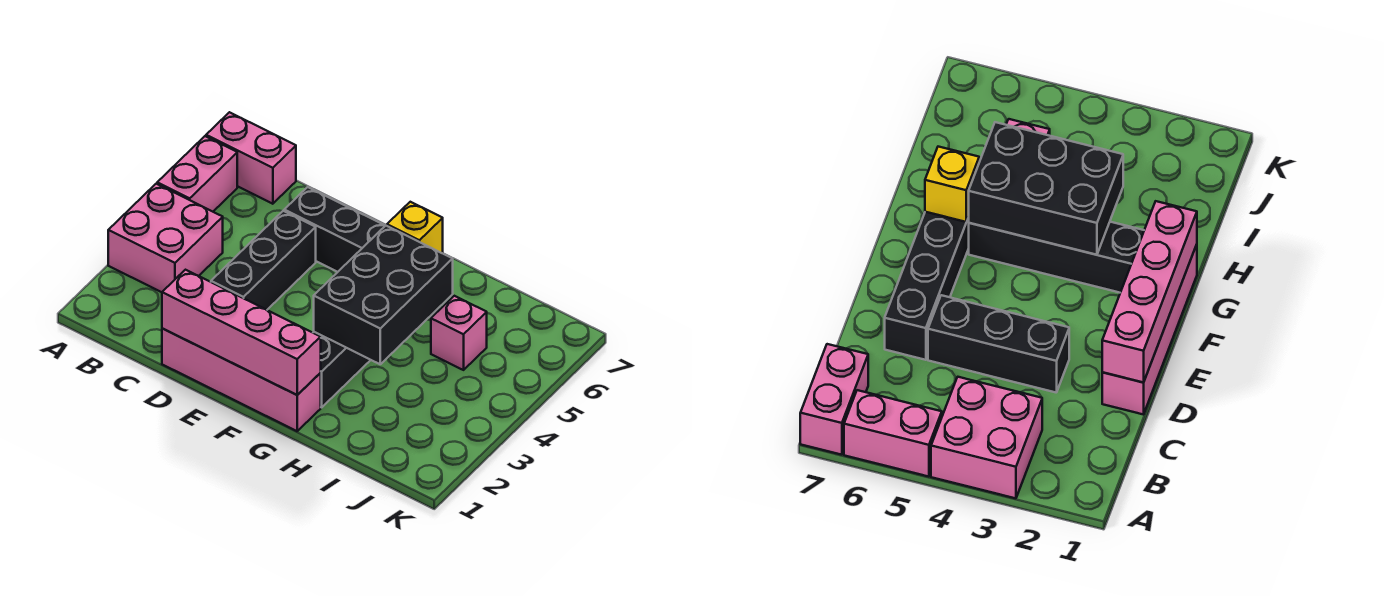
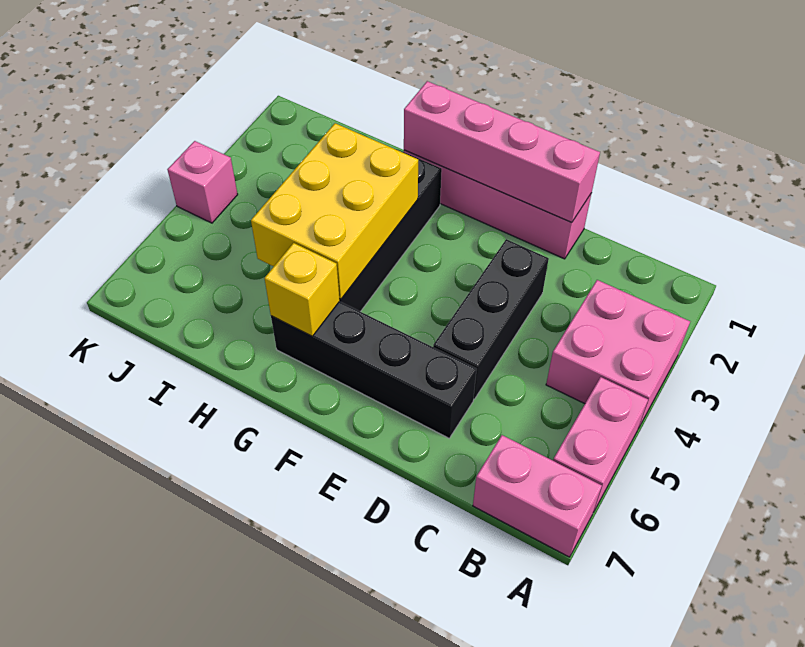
black 2x3 brick [314,226,453,364] -> yellow 2x3 brick [251,123,418,299]
pink 1x1 brick [431,296,487,370] -> pink 1x1 brick moved to [167,141,238,223]

